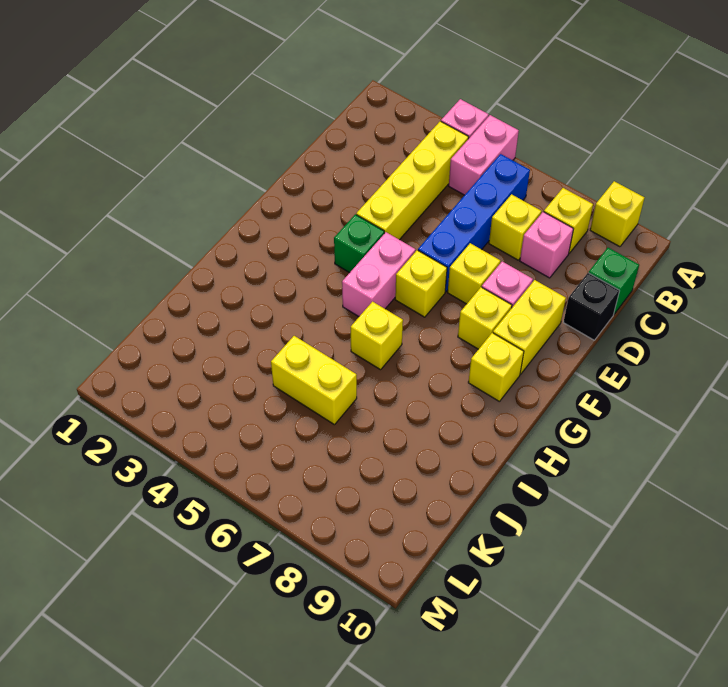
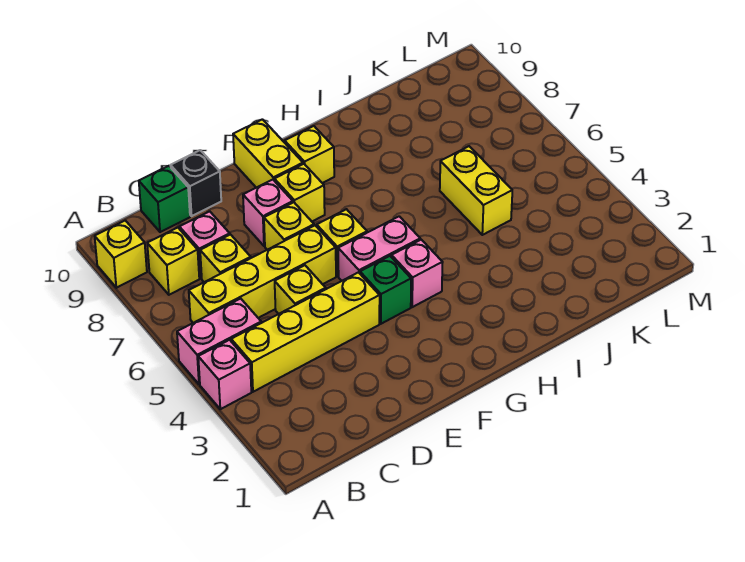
blue 1x4 brick [418,154,530,292] -> yellow 1x4 brick [189,225,336,323]
yellow 1x2 brick [493,280,566,374] -> yellow 1x2 brick turned to [233,119,303,188]
none -> pink 1x1 brick [392,240,443,307]
yellow 1x1 brick [351,302,403,370] -> yellow 1x1 brick moved to [275,265,326,314]

